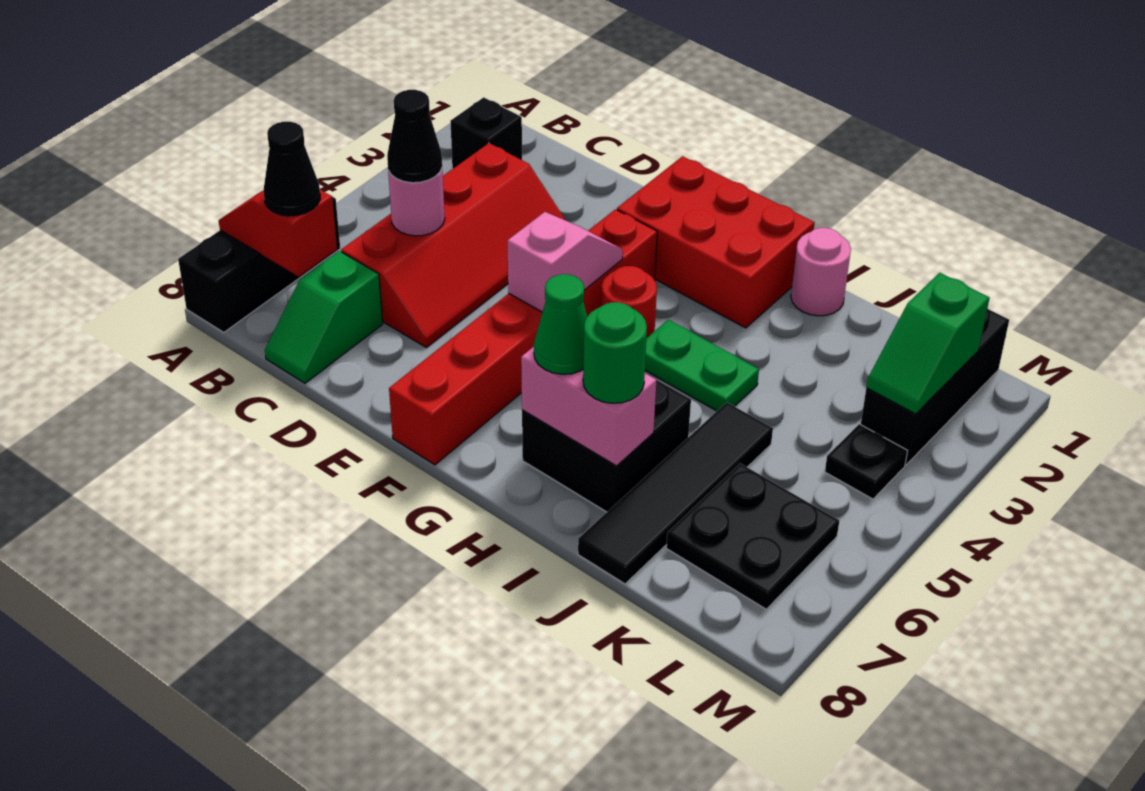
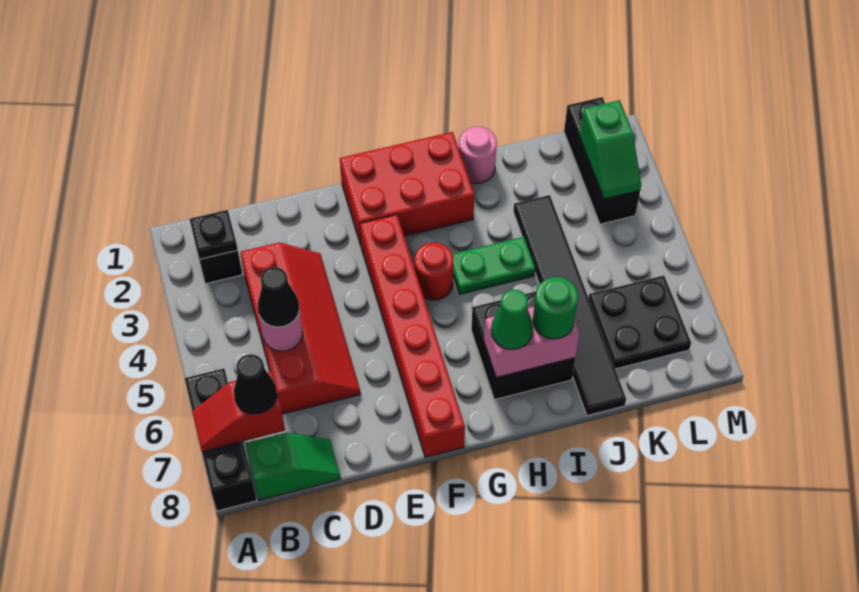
green 1x2 slope [265,251,383,383] -> green 1x2 slope turned to [245,433,341,500]
pink 1x2 slope [508,212,623,312] -> none
black 1x4 tile [578,402,773,584] -> black 1x6 tile [513,195,626,416]
black 1x1 plate [825,424,908,499] -> black 1x1 plate moved to [190,210,238,259]

